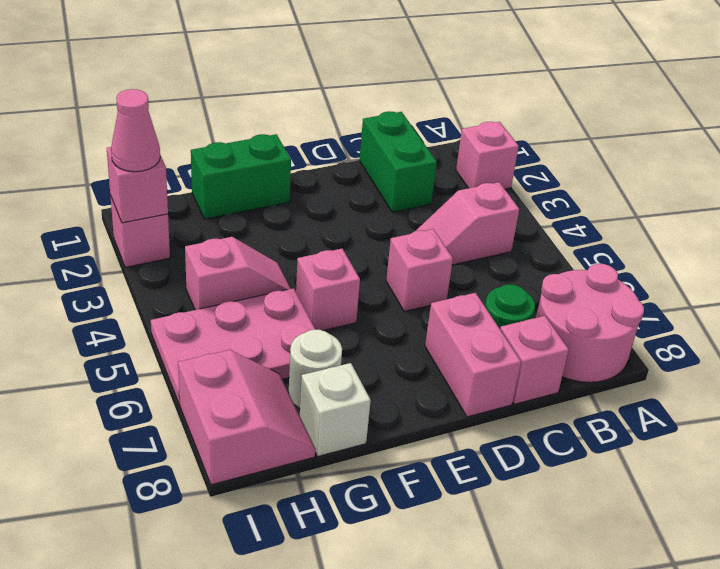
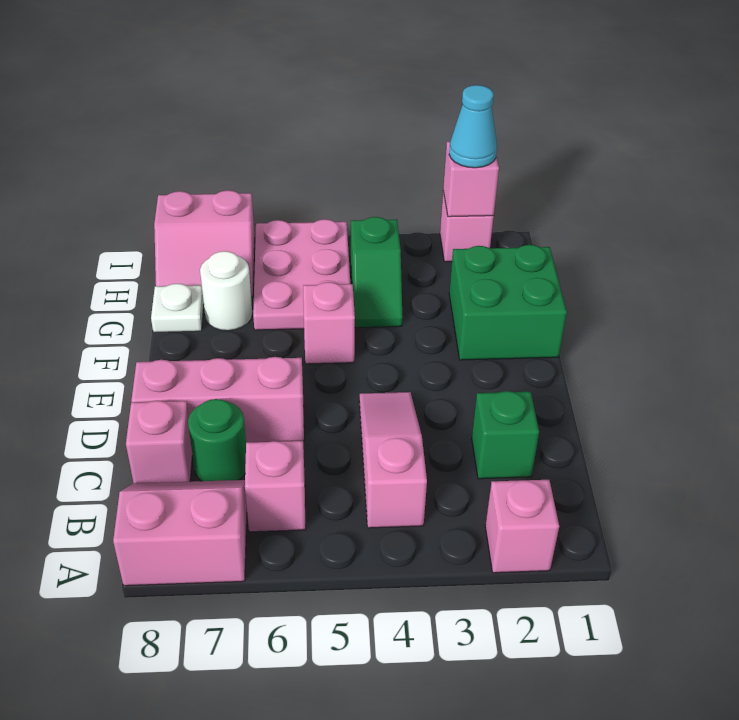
pink 2x2 round brick [536,264,644,382] -> pink 2x2 slope [113,480,247,586]
pink 1x2 slope [416,182,519,265] -> pink 1x3 slope [359,392,427,528]
green 1x2 brick [359,111,437,212] -> green 1x1 brick [472,391,539,479]
pink 1x1 brick [386,229,453,312] -> pink 1x1 brick moved to [245,441,306,532]
pink 1x2 brick [425,293,521,417] -> pink 1x3 brick [131,357,304,443]
green 1x2 brick [191,134,291,219] -> green 2x2 brick [449,245,567,360]
pink 1x2 slope [185,237,291,310] -> green 1x2 slope [351,217,402,328]
white 1x1 brick [300,363,371,456] -> white 1x1 plate [151,284,204,332]
pink 1x1 cone [111,89,160,172] -> cyan 1x1 cone [449,85,497,168]

